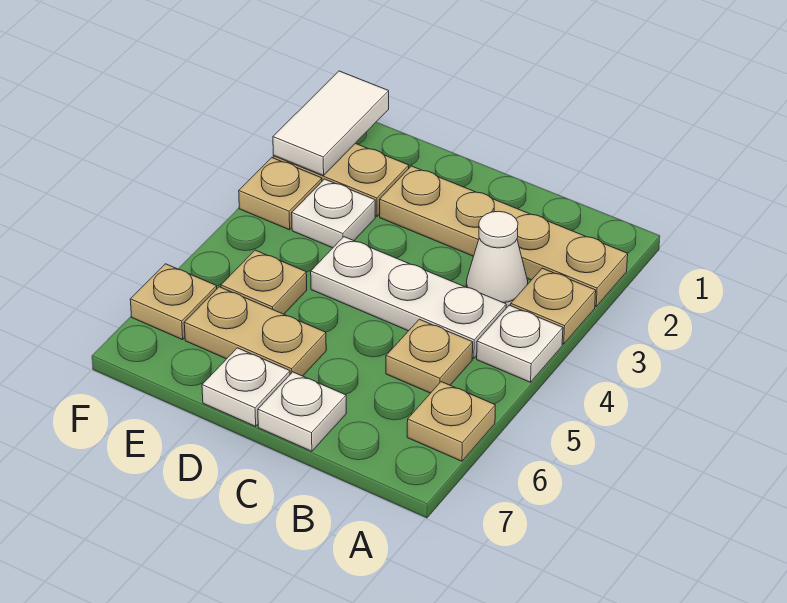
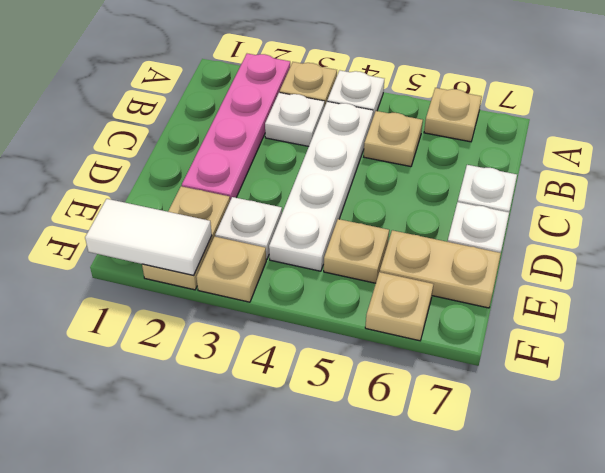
tan 1x4 plate [380,166,628,307] -> pink 1x4 plate [182,54,290,200]
white 1x1 cone [466,211,528,308] -> white 1x1 plate [265,93,325,146]
white 1x3 plate [311,237,506,358] -> white 1x4 plate [269,102,373,271]
tan 1x2 plate [184,287,326,376] -> tan 1x2 plate turned to [380,230,501,308]

